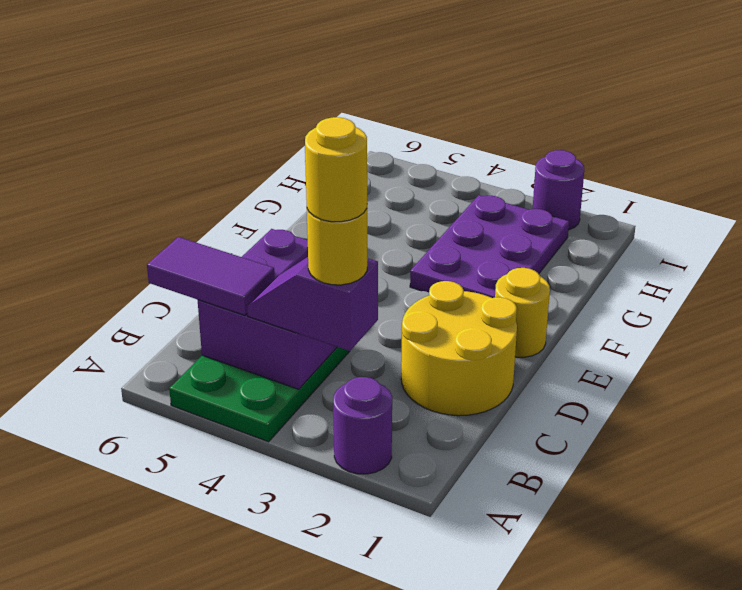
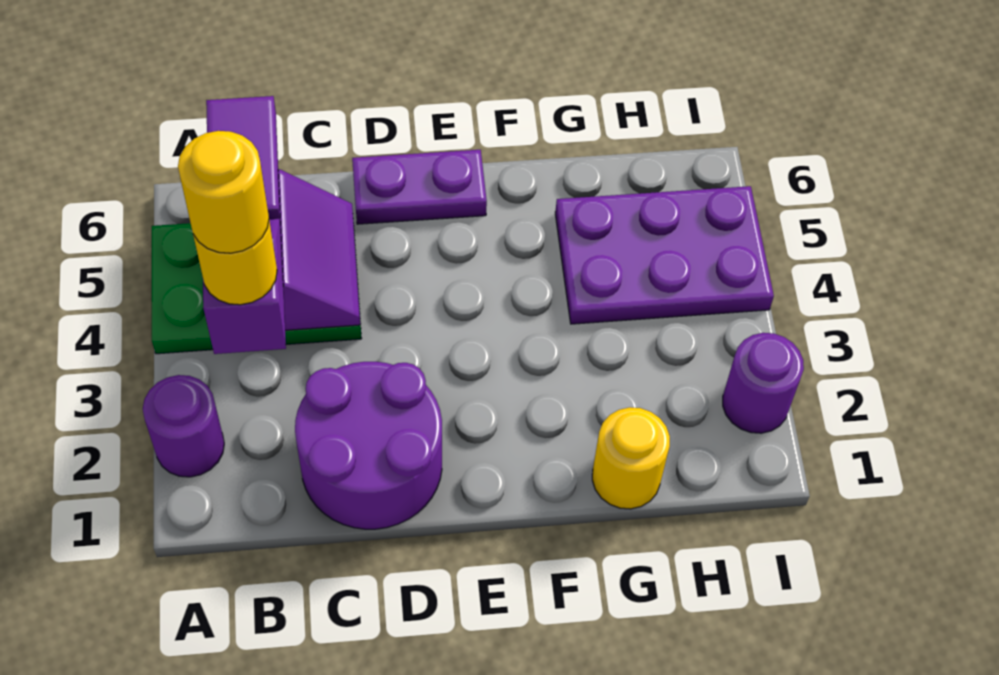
yellow 2x2 round brick [401,281,517,416] -> purple 2x2 round brick [295,362,442,529]
yellow 1x1 round brick [495,268,550,357] -> yellow 1x1 round brick moved to [592,407,670,509]
purple 2x3 plate [410,195,569,298] -> purple 2x3 plate moved to [555,186,774,324]

